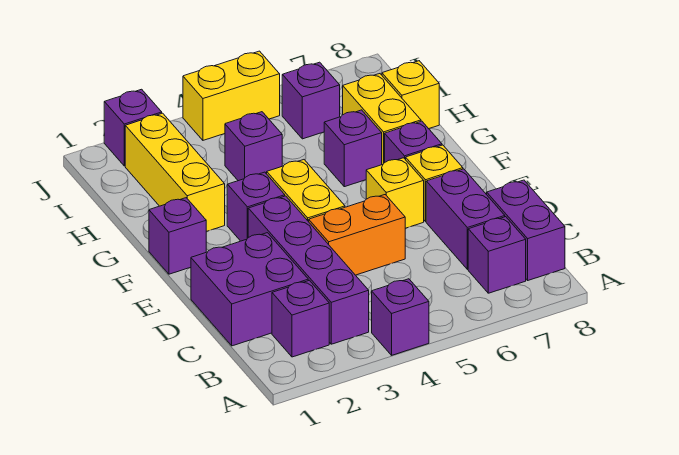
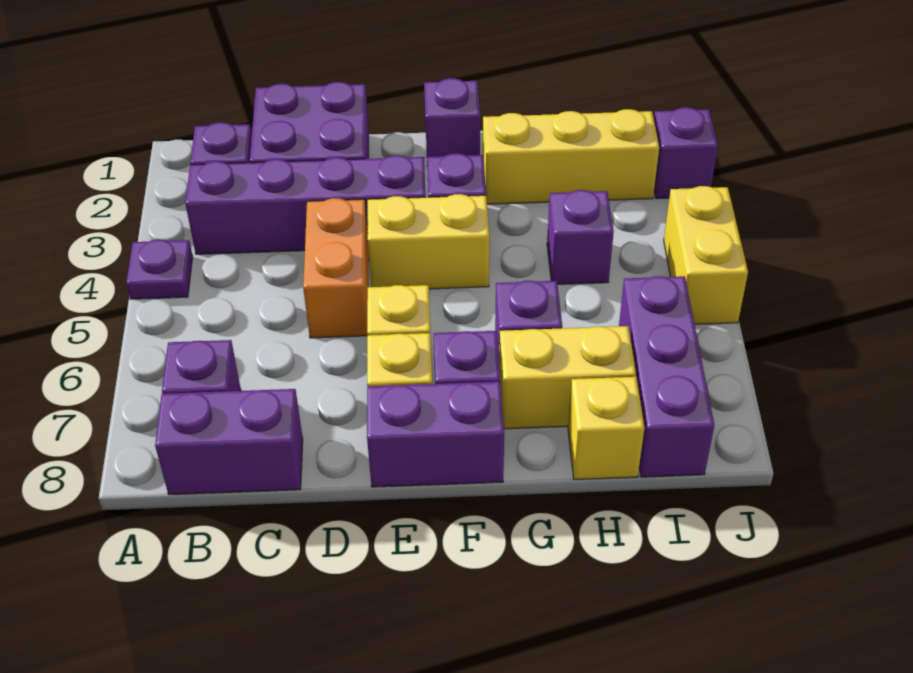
purple 1x1 brick [372,279,429,355] -> purple 1x1 plate [126,240,193,299]
purple 1x2 brick [426,169,505,269] -> purple 1x2 brick moved to [367,382,504,487]
purple 1x1 brick [282,62,340,139] -> purple 1x3 brick [619,276,714,477]

